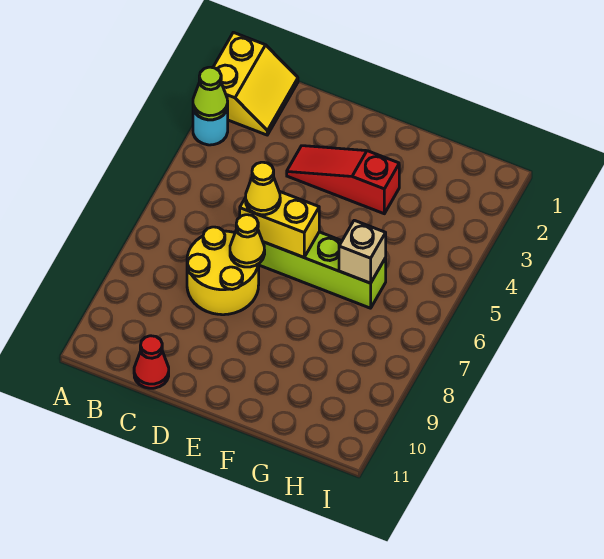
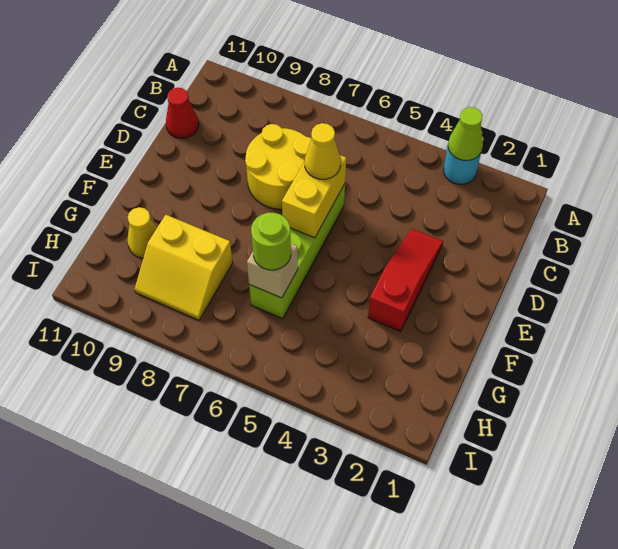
yellow 2x2 slope [213,32,298,135] -> yellow 2x2 slope moved to [135,215,233,320]
yellow 1x1 cone [230,215,265,267] -> yellow 1x1 cone moved to [127,207,157,258]
none -> lime 1x1 round brick [251,213,291,270]

